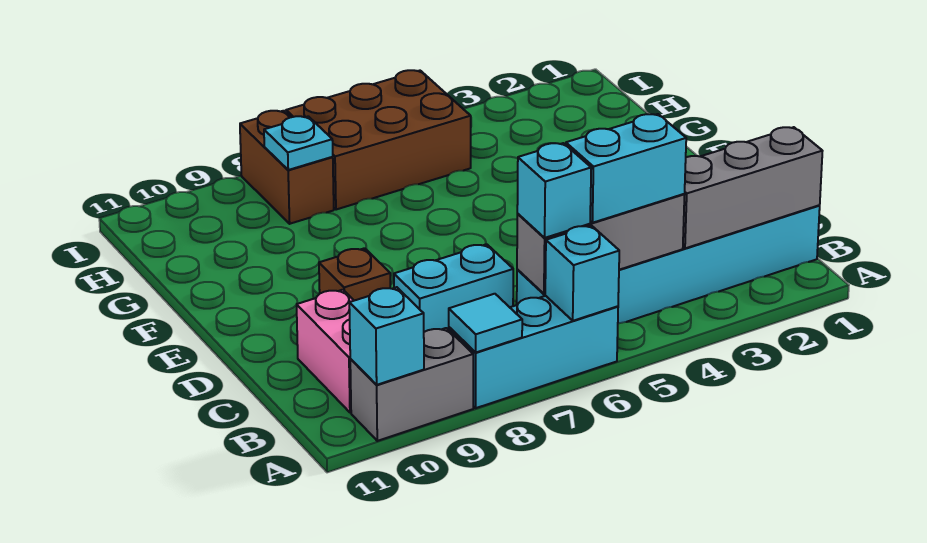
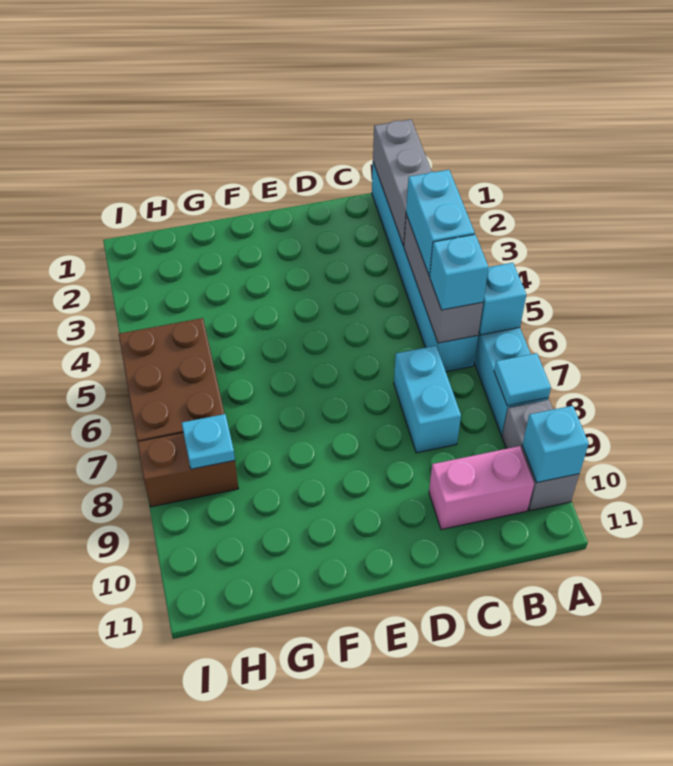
brown 1x1 brick [319,248,390,301] -> none

